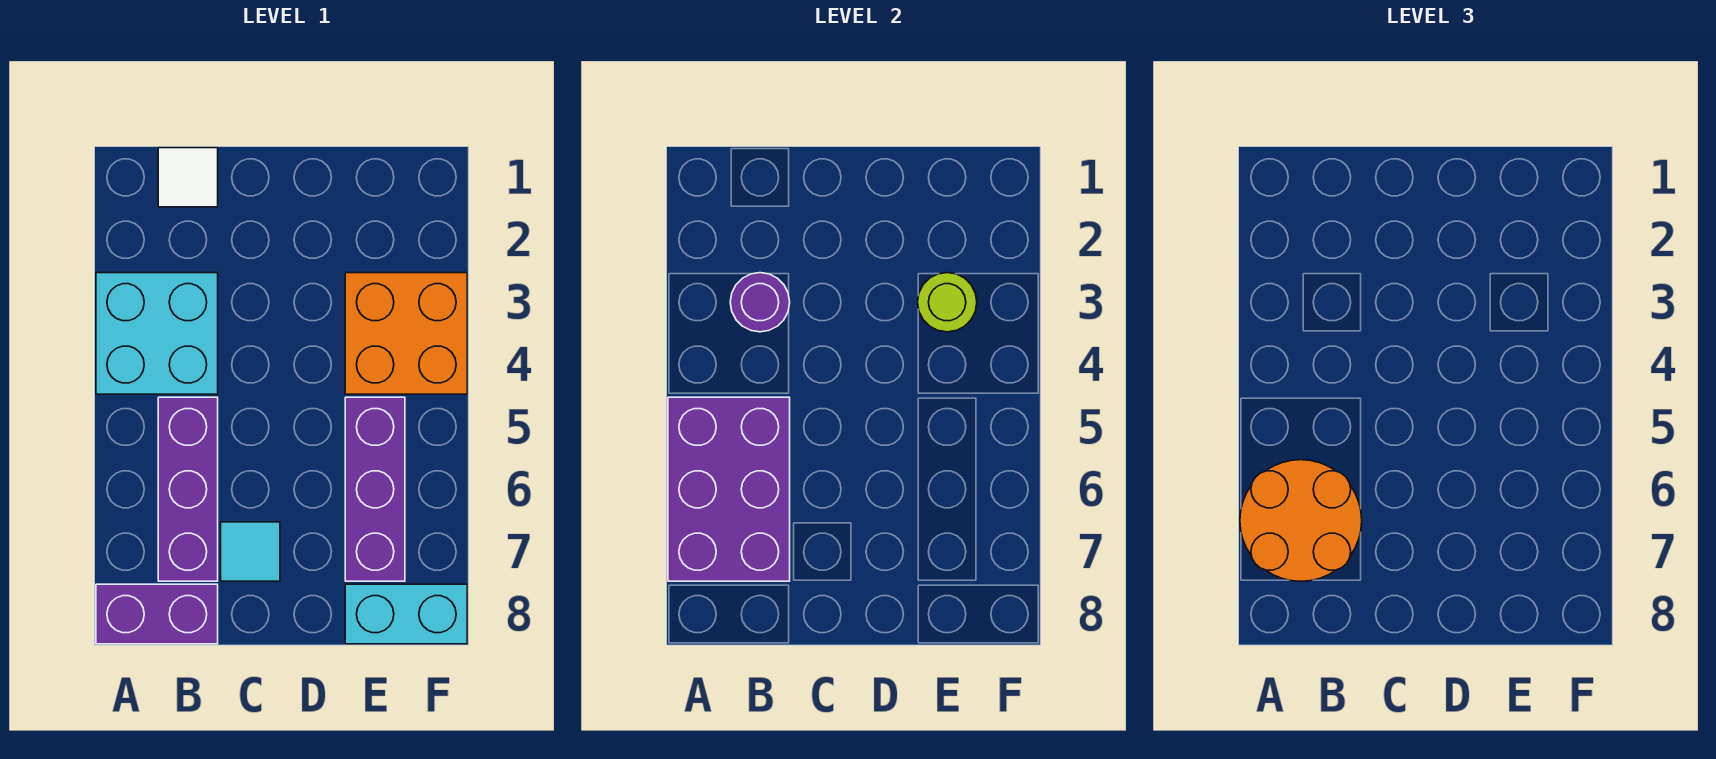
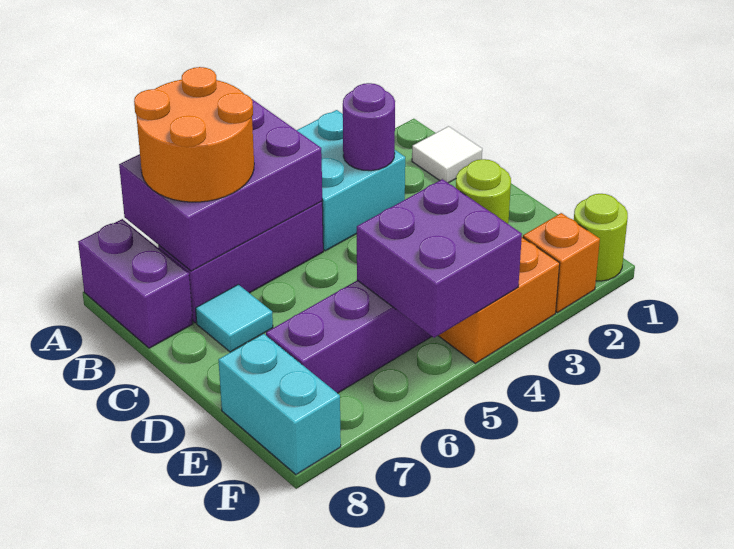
none -> purple 2x2 brick [357,179,522,338]
none -> lime 1x1 round brick [574,194,628,281]
none -> orange 1x1 brick [523,213,600,313]

